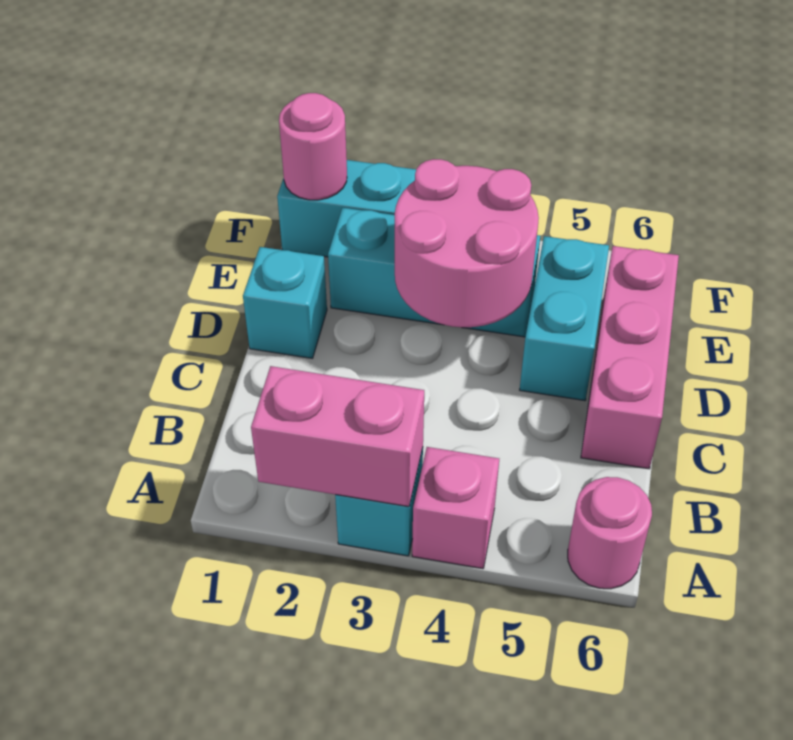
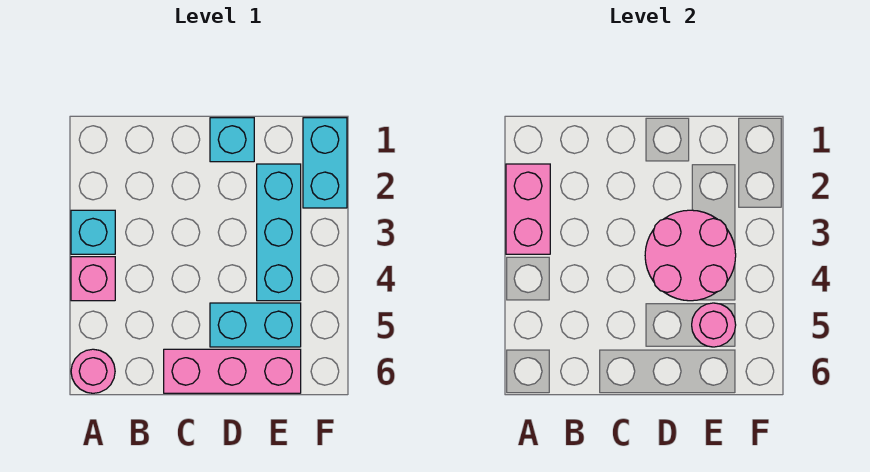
pink 1x1 round brick [279,93,347,200] -> pink 1x1 round brick moved to [692,303,736,347]

